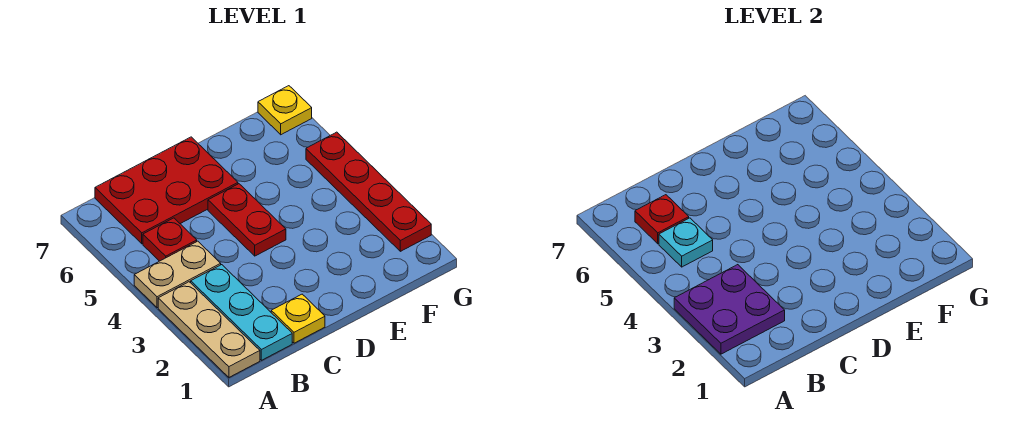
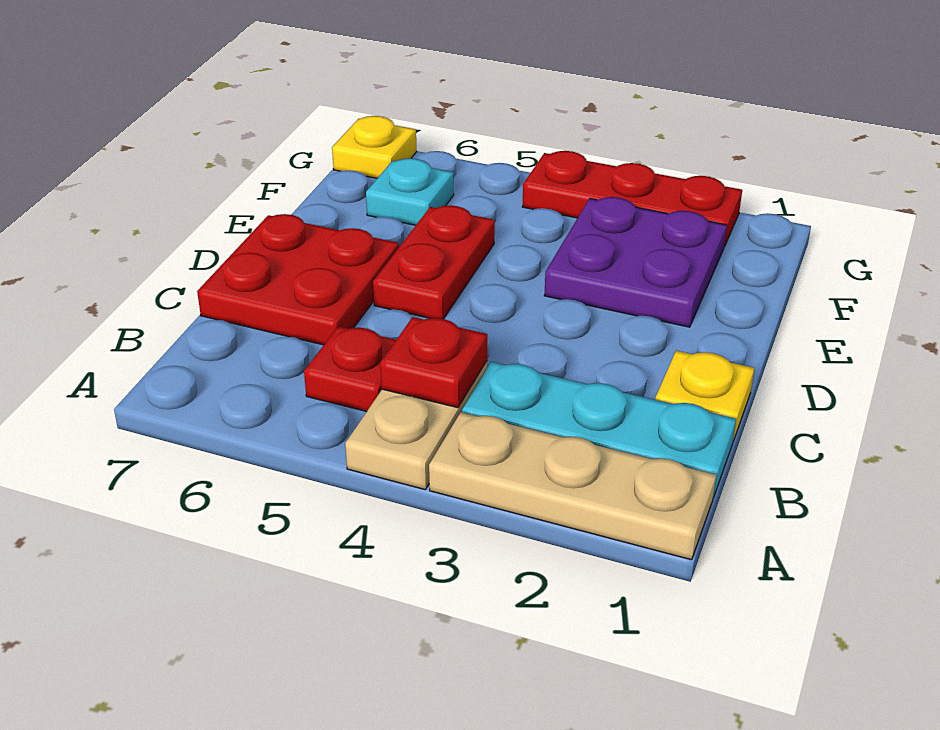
purple 2x2 plate [674,265,785,354] -> purple 2x2 plate moved to [544,197,727,327]
cyan 1x1 plate [659,218,713,267] -> cyan 1x1 plate moved to [366,158,454,225]
red 2x3 plate [95,137,238,244] -> red 2x2 plate [197,214,399,345]
red 1x1 plate [635,195,689,244] -> red 1x1 plate moved to [380,317,487,408]
red 1x2 plate [208,184,286,256] -> red 1x2 plate turned to [373,206,495,319]
red 1x4 plate [306,132,431,251] -> red 1x3 plate [522,151,742,247]

